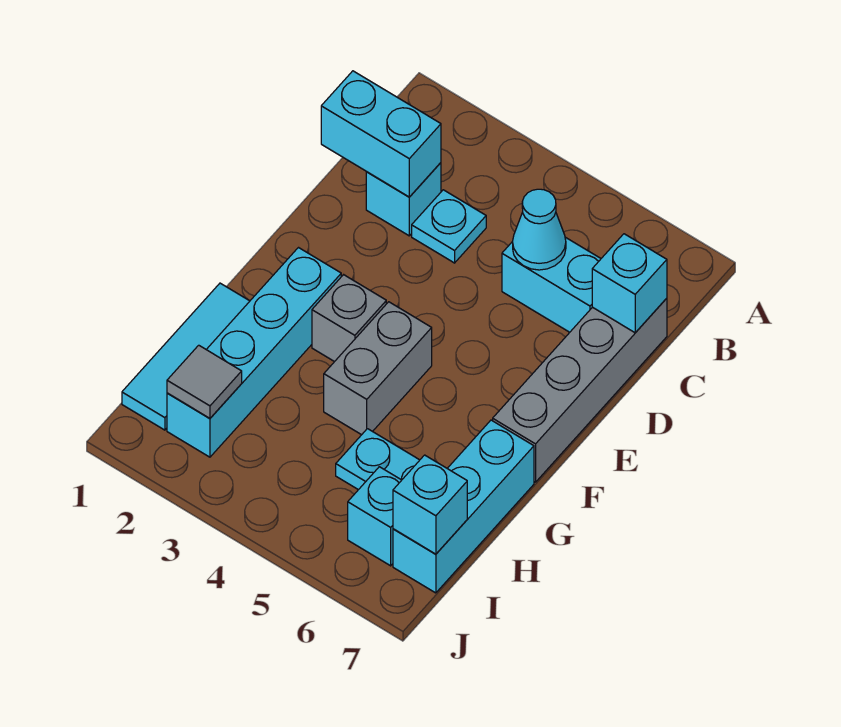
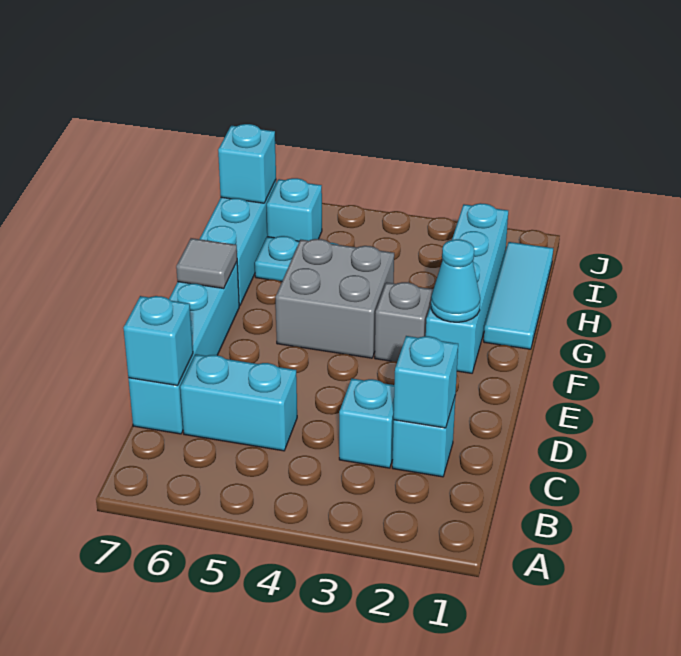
cyan 1x2 brick [321,71,441,197] -> cyan 1x1 brick [394,336,458,428]
cyan 1x1 plate [412,190,486,263] -> cyan 1x1 brick [339,379,394,468]
cyan 1x1 cone [513,189,566,270] -> cyan 1x1 cone moved to [431,239,480,322]
grey 1x4 brick [493,298,667,482] -> cyan 1x4 brick [128,262,239,434]
grey 1x2 brick [324,302,432,435] -> grey 2x2 brick [276,239,394,358]
grey 1x1 tile [167,345,242,418] -> grey 1x1 tile moved to [176,238,237,289]

